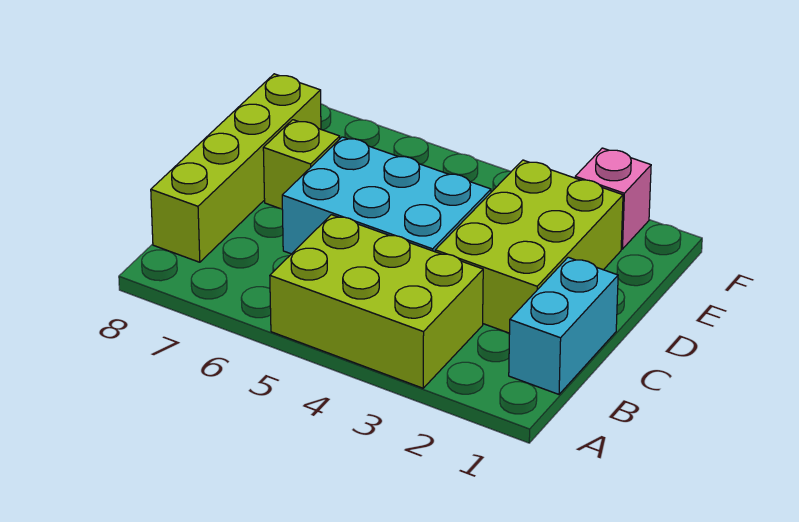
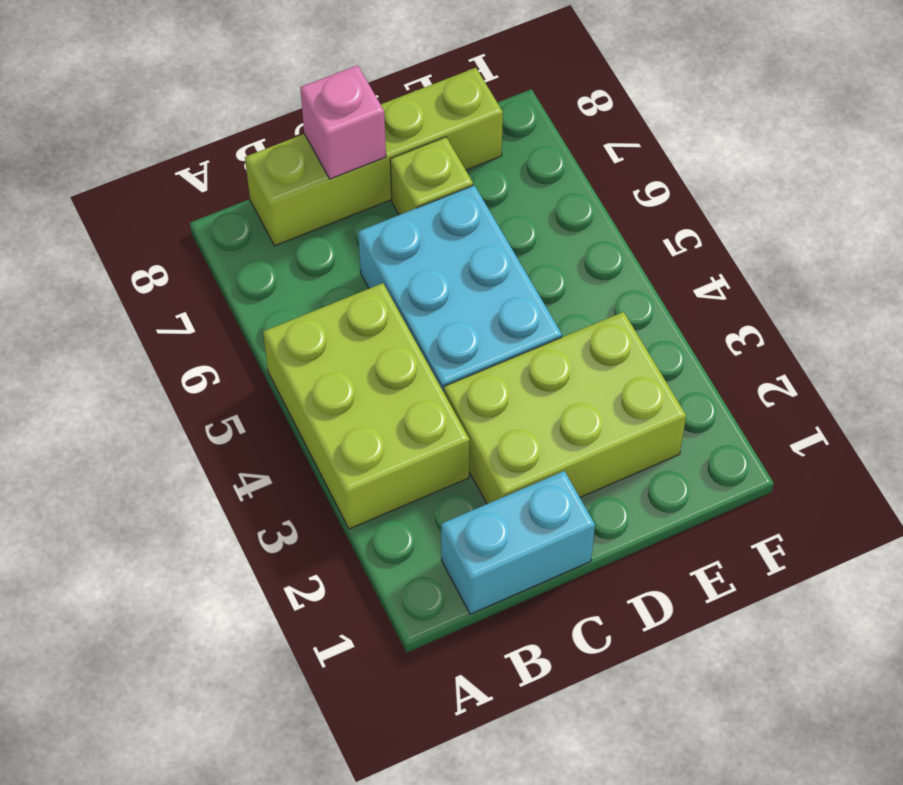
pink 1x1 brick [575,148,651,249] -> pink 1x1 brick moved to [300,65,386,179]

